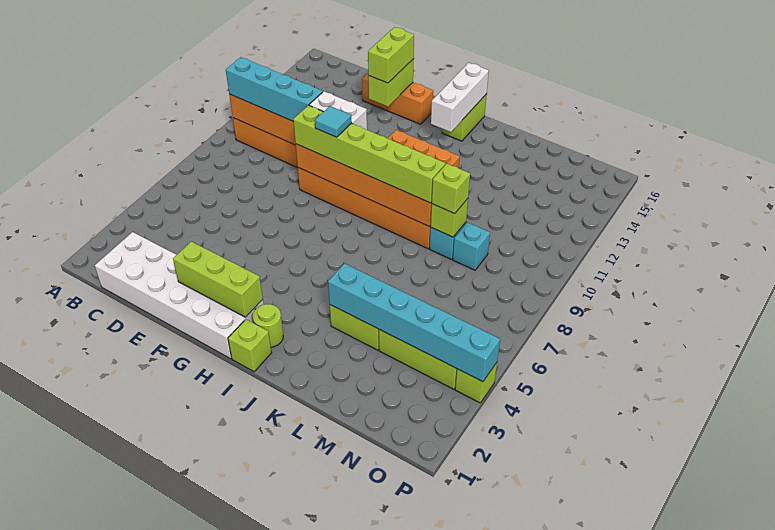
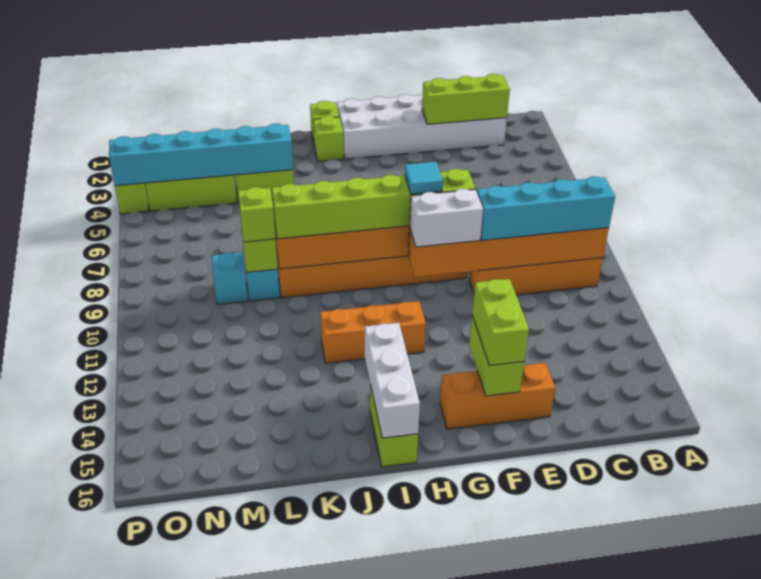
lime 1x3 brick [173,242,263,317] -> lime 1x3 brick moved to [422,74,510,124]
lime 1x1 round brick [252,304,283,347] -> lime 1x1 brick [313,116,344,161]

